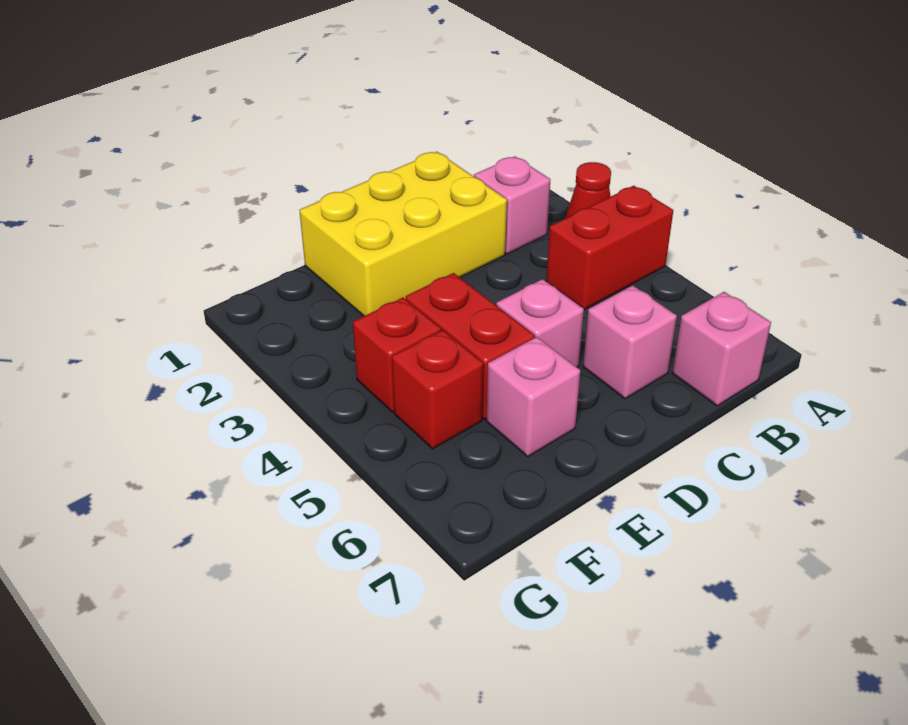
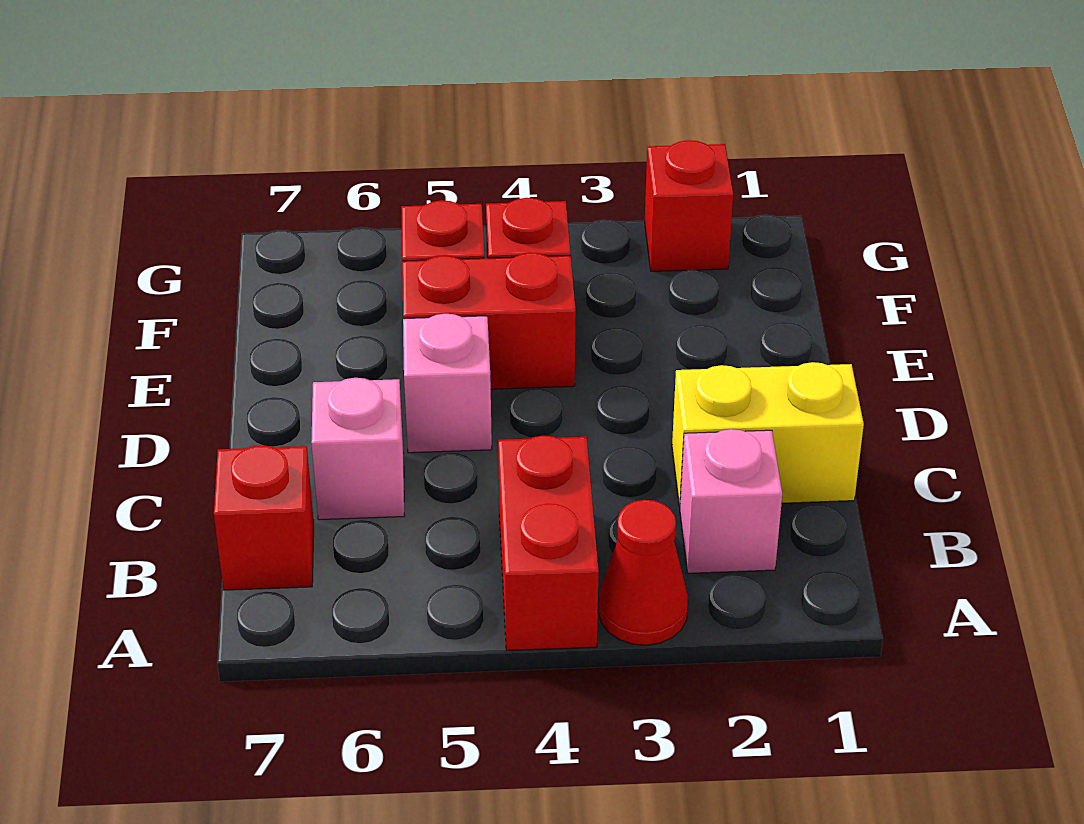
pink 1x1 brick [672,292,771,406] -> red 1x1 brick [214,445,314,590]
yellow 2x3 brick [300,152,507,316] -> yellow 1x2 brick [672,362,864,506]
pink 1x1 brick [486,337,580,456] -> none
none -> red 1x1 brick [645,140,733,271]

